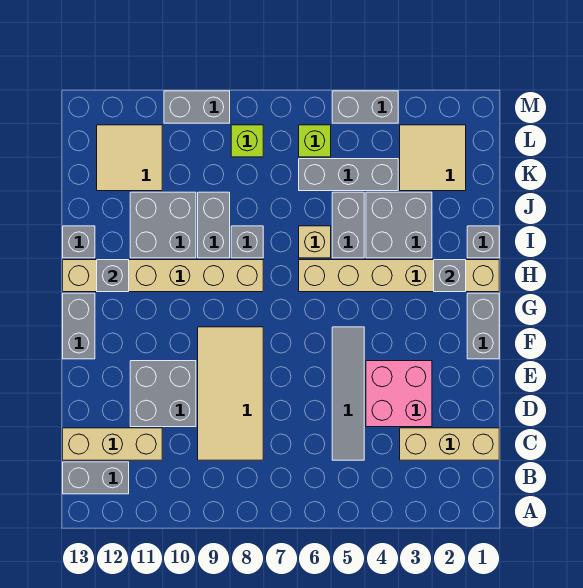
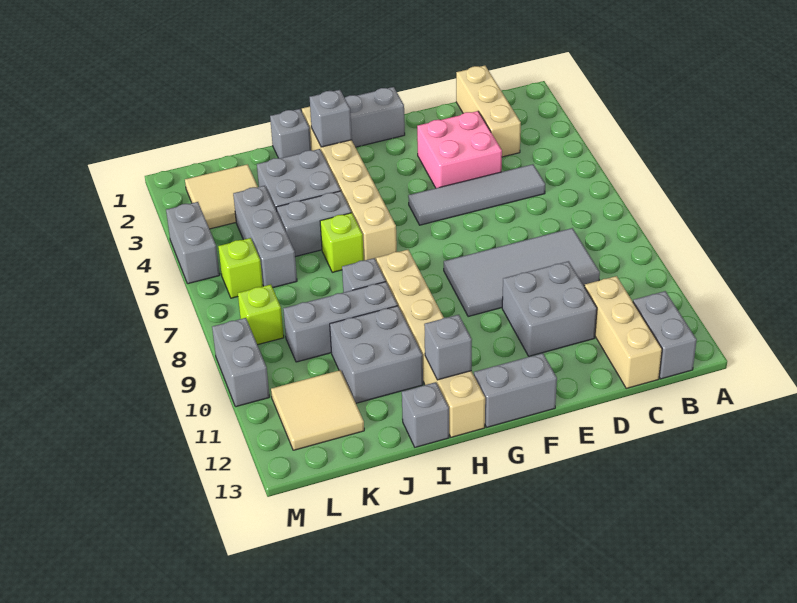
tan 2x4 tile [198,327,263,460] -> grey 2x4 tile [444,228,600,317]
tan 1x1 brick [299,226,331,258] -> lime 1x1 brick [320,213,364,272]
grey 1x2 brick [198,192,230,258] -> grey 1x3 brick [283,282,398,362]

